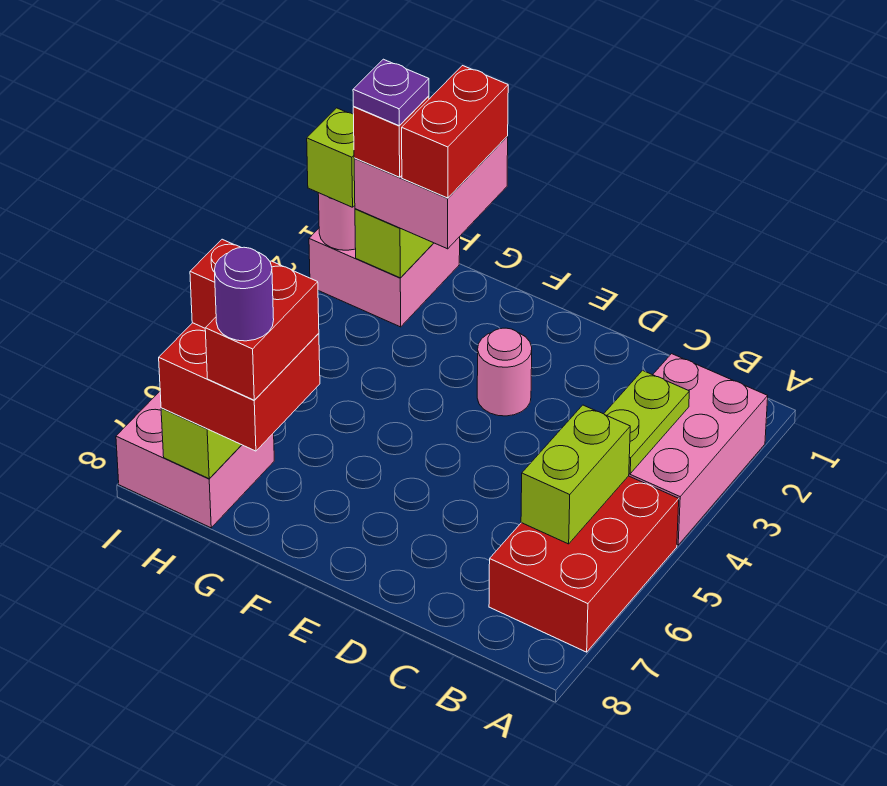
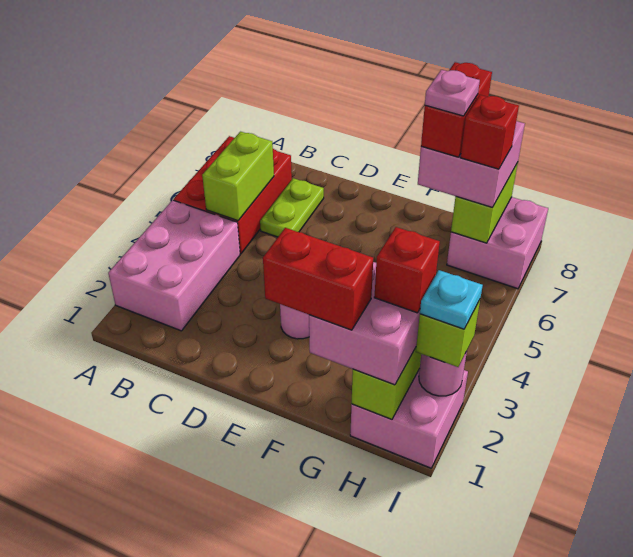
lime 1x2 plate [604,371,689,474] -> lime 1x2 plate moved to [260,178,324,237]
red 1x2 brick [402,66,508,198] -> red 1x2 brick turned to [263,228,373,330]
red 2x2 brick [159,323,320,451] -> pink 2x2 brick [418,121,525,207]
none -> pink 1x1 plate [425,70,480,116]
purple 1x1 round brick [214,247,274,341] -> none
purple 1x1 plate [353,59,429,126] -> none
none -> cyan 1x1 plate [420,270,483,329]

